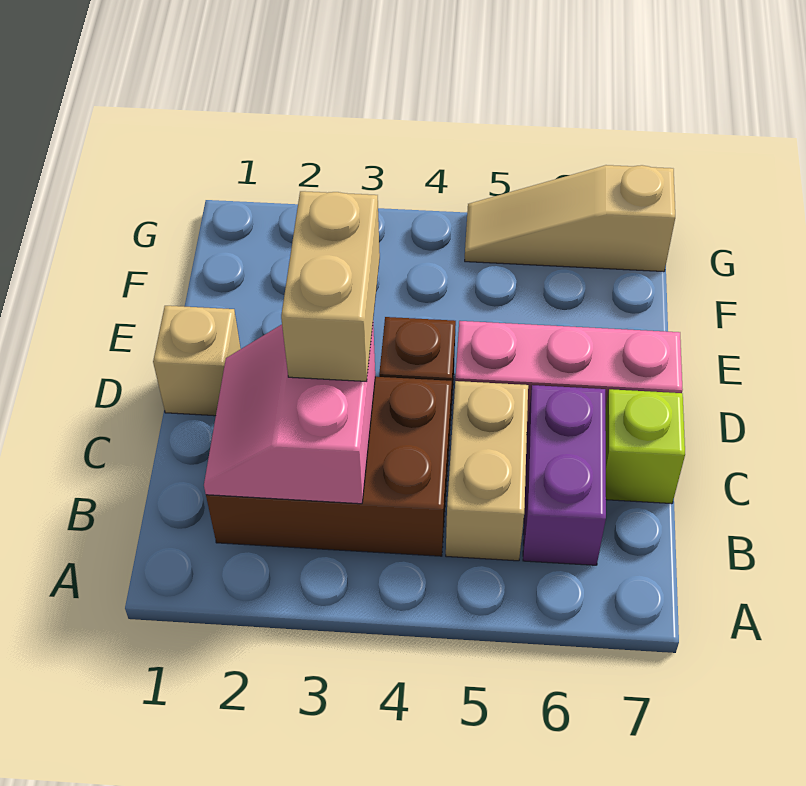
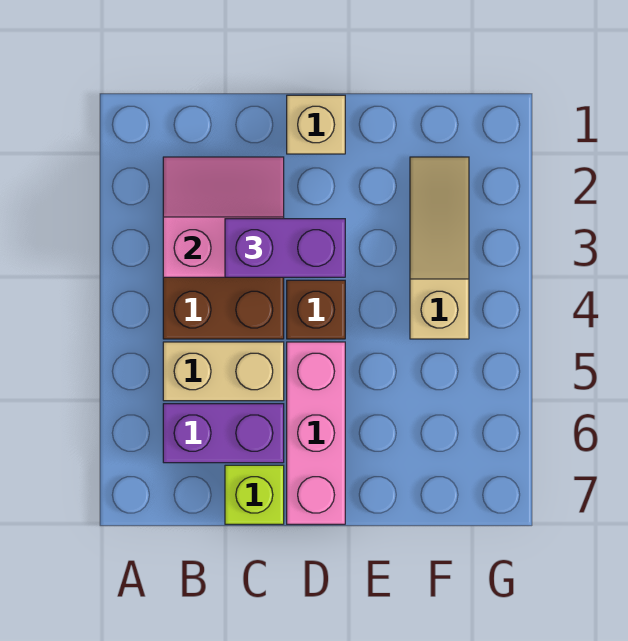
tan 1x2 brick [281,191,380,382] -> purple 1x2 brick [225,219,345,277]
tan 1x3 slope [465,165,675,272] -> tan 1x3 slope moved to [410,157,469,339]

